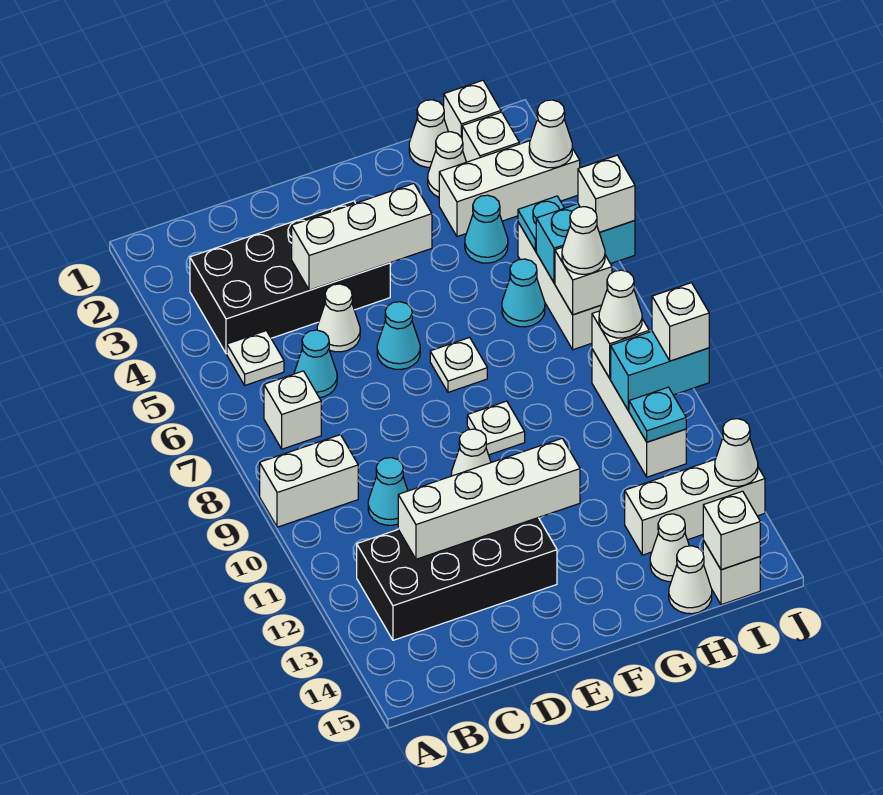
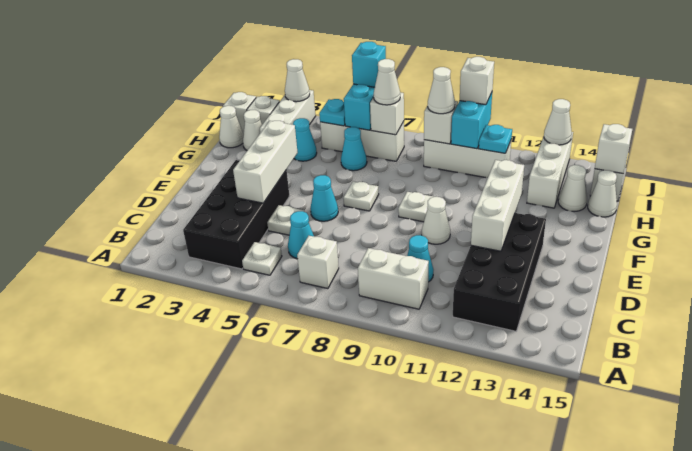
white 1x2 brick [260,435,358,527] -> white 1x2 brick turned to [358,248,429,309]
white 1x4 brick [398,438,580,559] -> white 1x3 brick [471,160,524,251]
white 1x1 cone [317,284,360,352] -> white 1x1 plate [267,205,304,235]
white 1x1 brick [578,155,635,233] -> cyan 1x1 brick [352,42,386,87]

